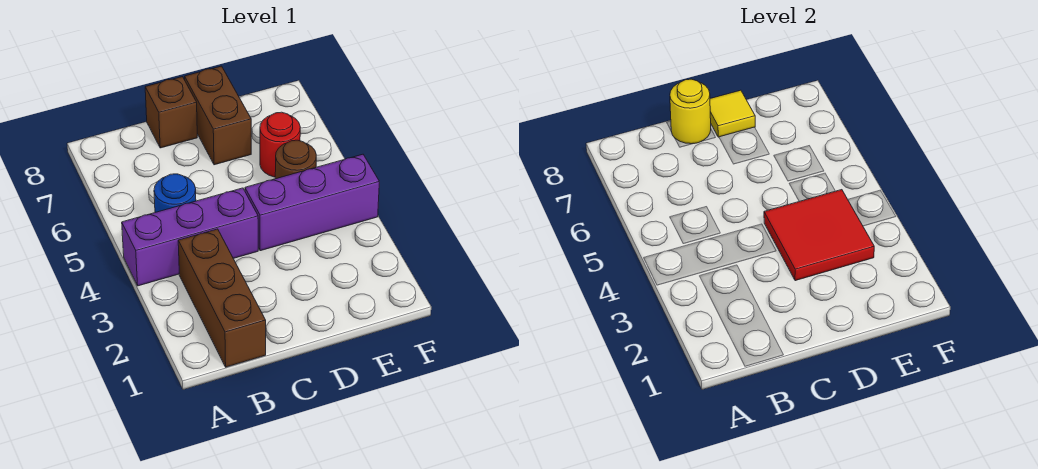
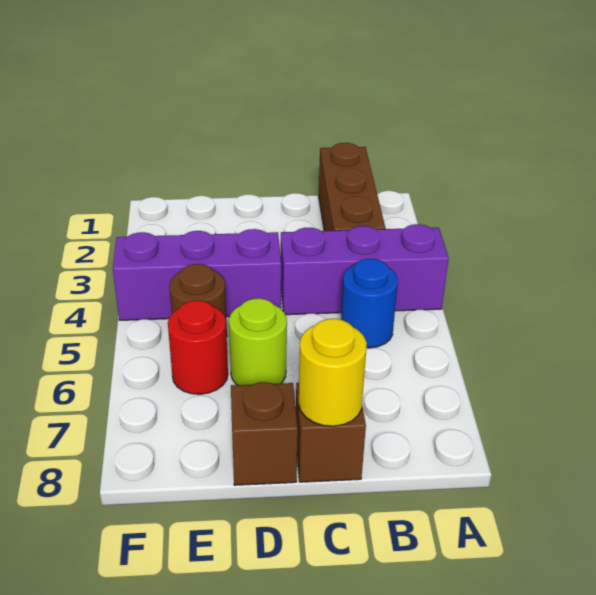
red 2x2 tile [764,190,874,281] -> none
none -> lime 1x1 round brick [229,298,287,385]
brown 1x2 brick [185,66,251,165] -> brown 1x1 brick [231,382,298,485]
yellow 1x1 tile [710,90,755,137] -> none

